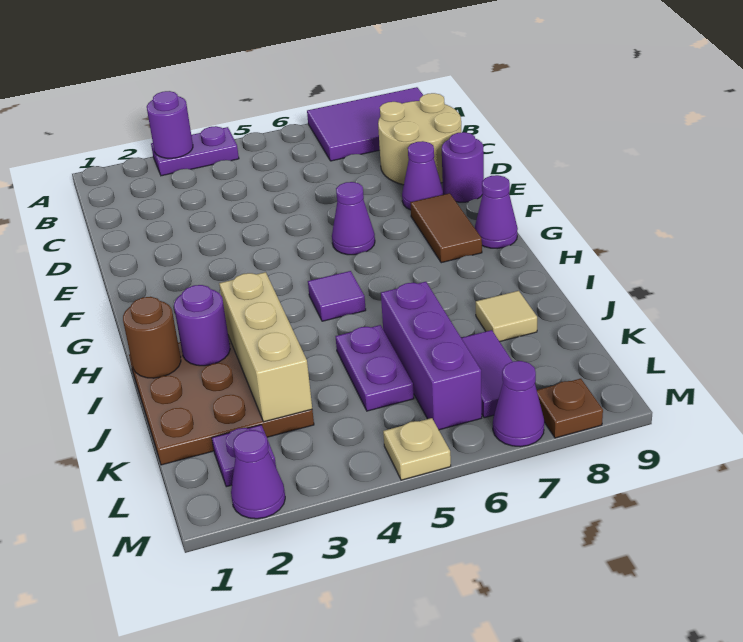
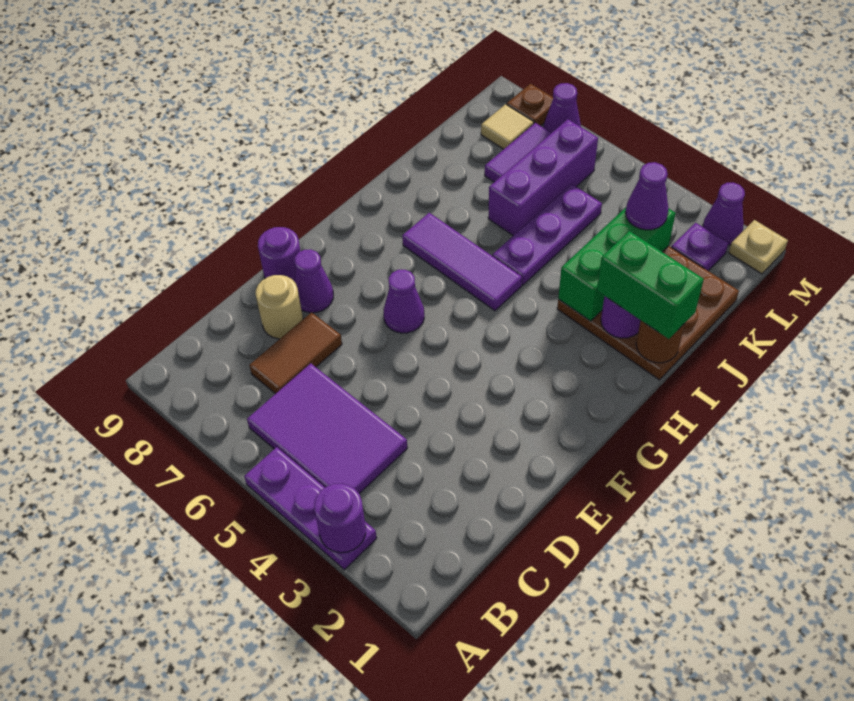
purple 1x2 plate [151,126,239,176] -> purple 1x3 plate [244,447,377,570]
purple 2x3 tile [307,87,423,161] -> purple 2x3 tile moved to [247,363,407,494]
tan 2x2 round brick [378,93,461,185] -> tan 1x1 round brick [256,275,303,339]
brown 1x2 tile [410,193,482,263] -> brown 1x2 tile moved to [249,312,342,394]
purple 1x1 cone [475,175,518,249] -> purple 1x1 cone moved to [626,162,669,230]
purple 1x1 tile [308,271,366,321] -> purple 1x3 tile [402,213,522,311]
none -> green 1x2 brick [597,231,704,339]
tan 1x3 brick [219,272,312,422] -> green 1x3 brick [558,208,676,321]
purple 1x2 plate [335,325,414,411] -> purple 1x3 plate [493,184,602,285]
tan 1x1 tile [476,291,537,342] -> tan 1x1 tile moved to [481,104,534,149]
tan 1x1 plate [383,418,451,480] -> tan 1x1 plate moved to [729,220,788,274]

